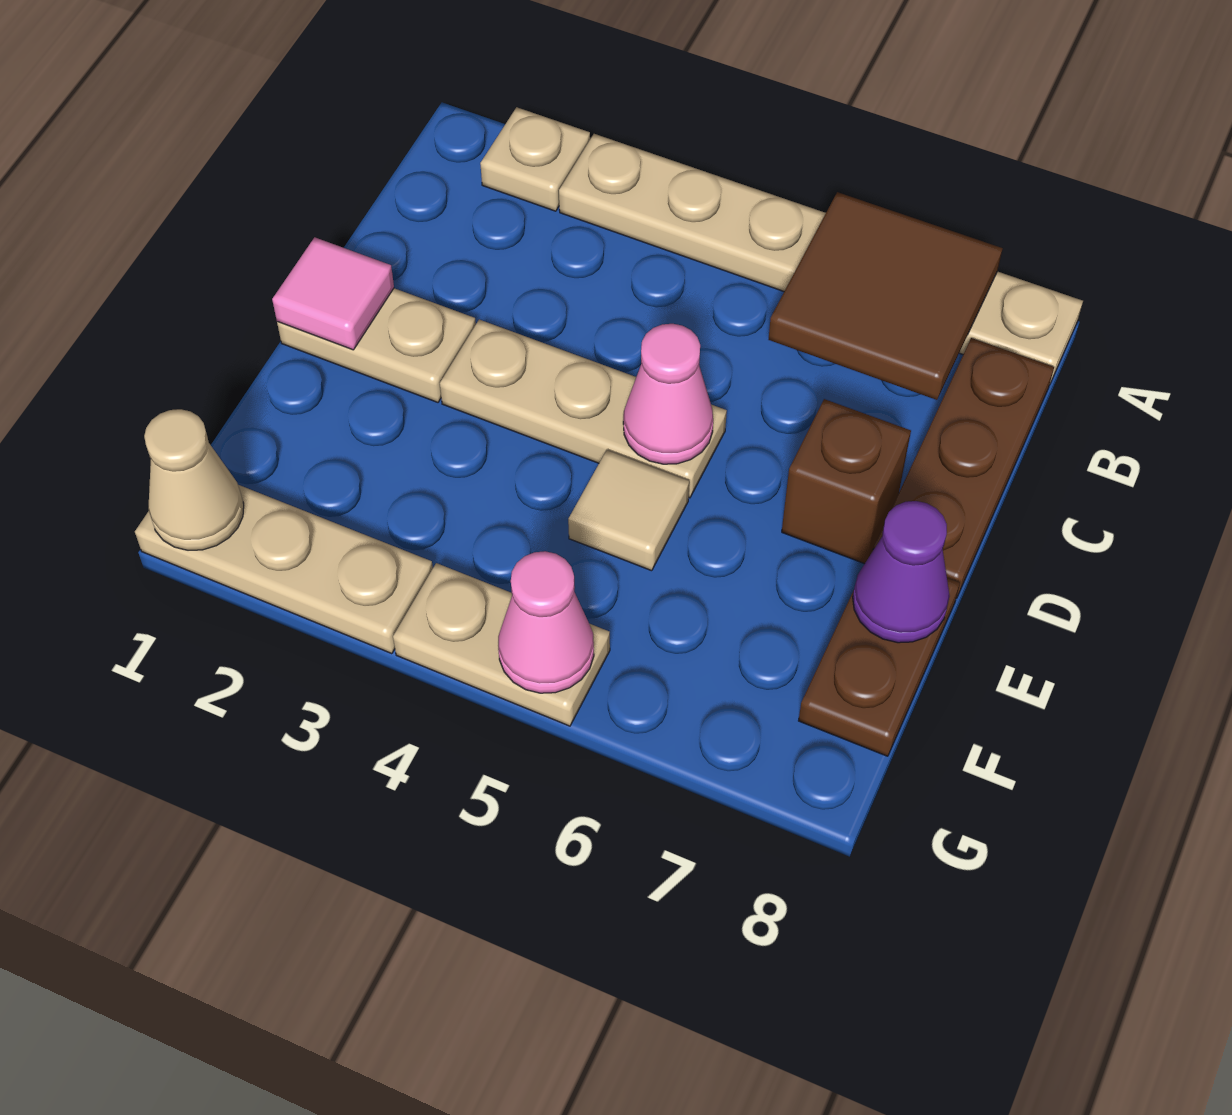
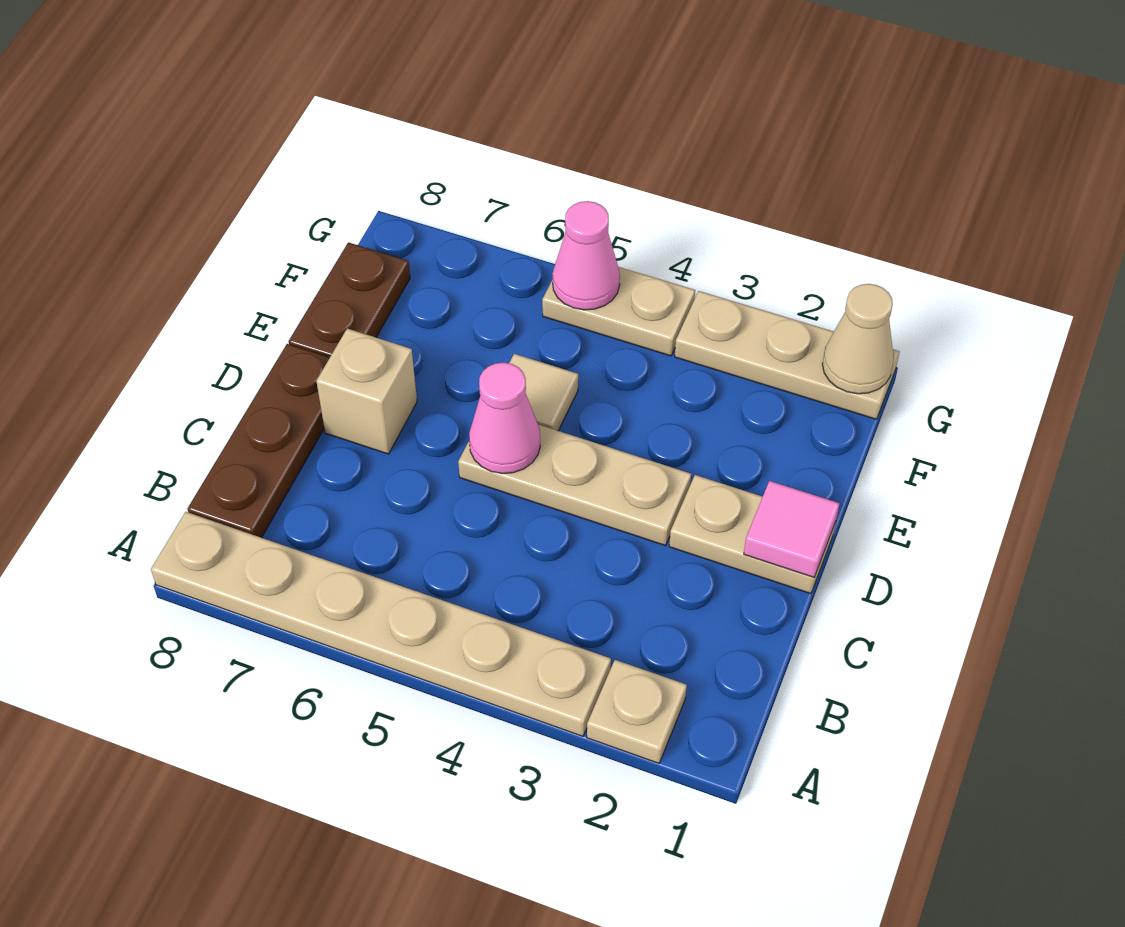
brown 2x2 tile [768,192,1003,400] -> none
brown 1x1 brick [782,399,911,564] -> tan 1x1 brick [316,328,417,454]
purple 1x1 cone [853,501,950,643] -> none

